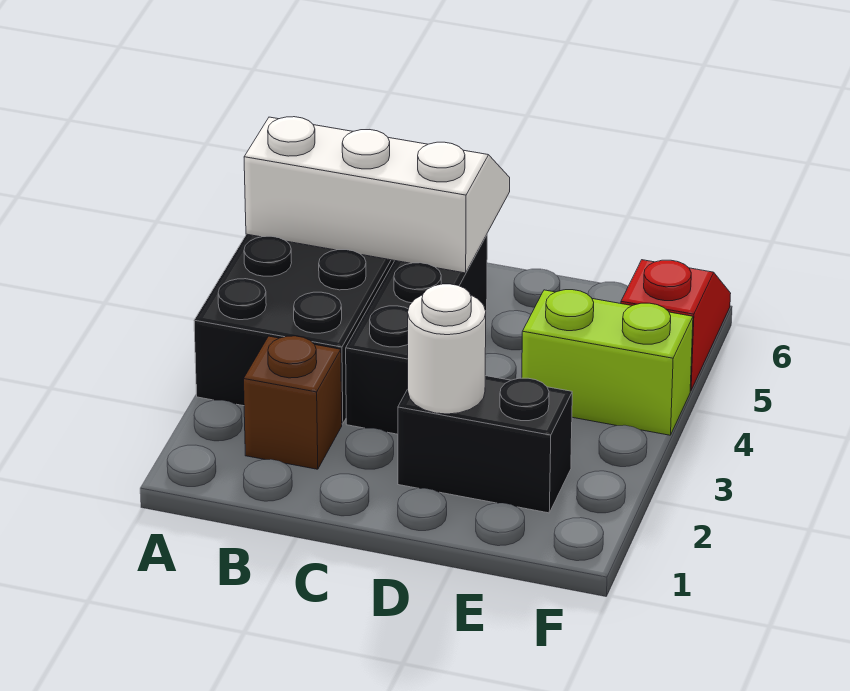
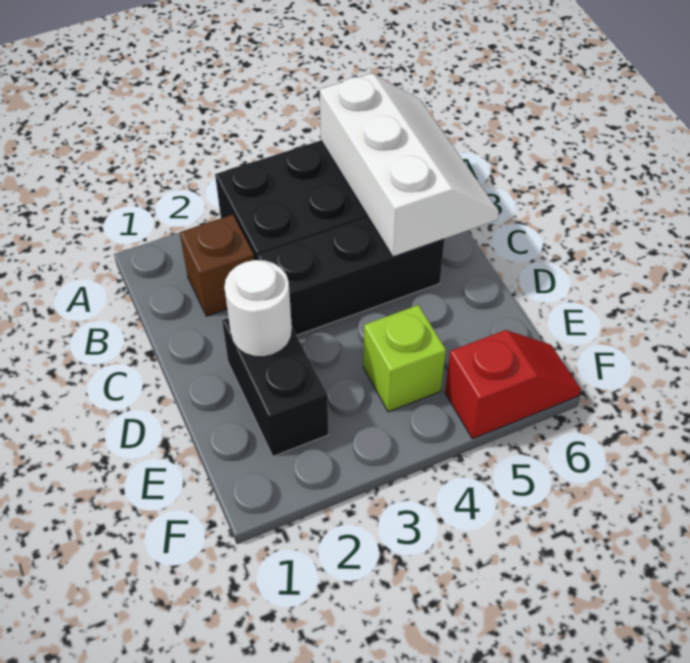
lime 1x2 brick [522,290,693,435] -> lime 1x1 brick [363,305,446,412]

